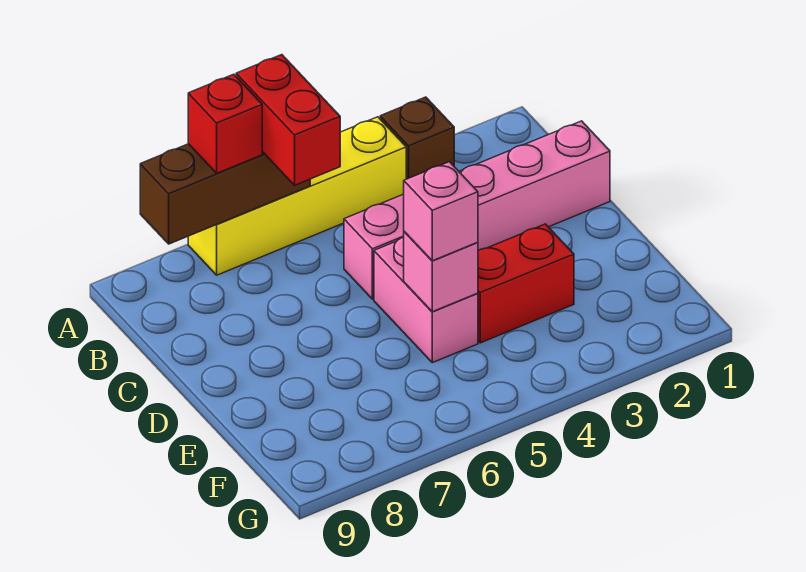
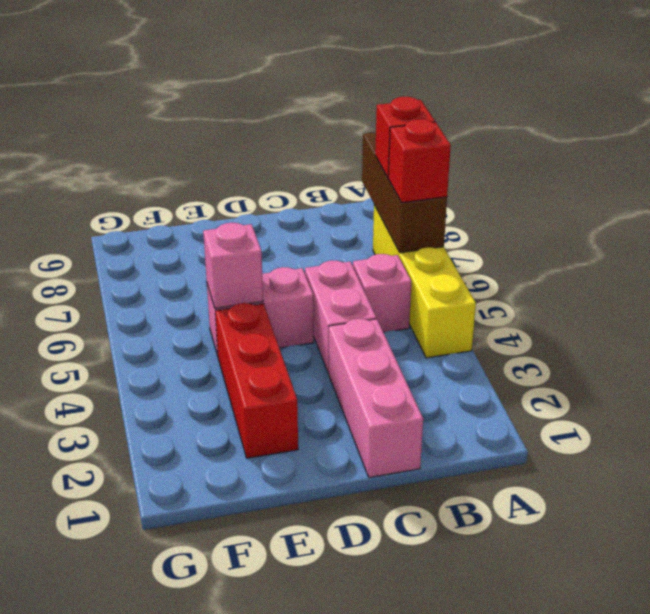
brown 1x1 brick [380,97,454,179] -> none
red 1x2 brick [236,55,340,185] -> red 1x1 brick [388,119,451,203]
red 1x2 brick [478,224,574,343] -> red 1x3 brick [215,303,298,458]
pink 1x1 brick [404,162,478,261] -> pink 1x1 brick moved to [353,254,411,332]

